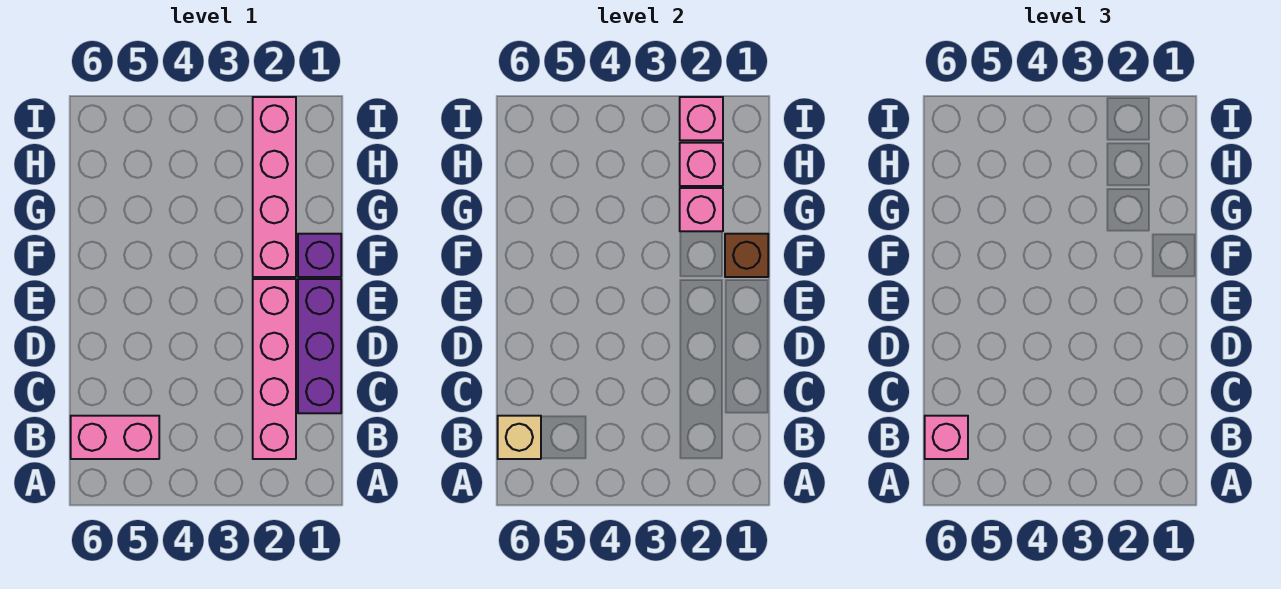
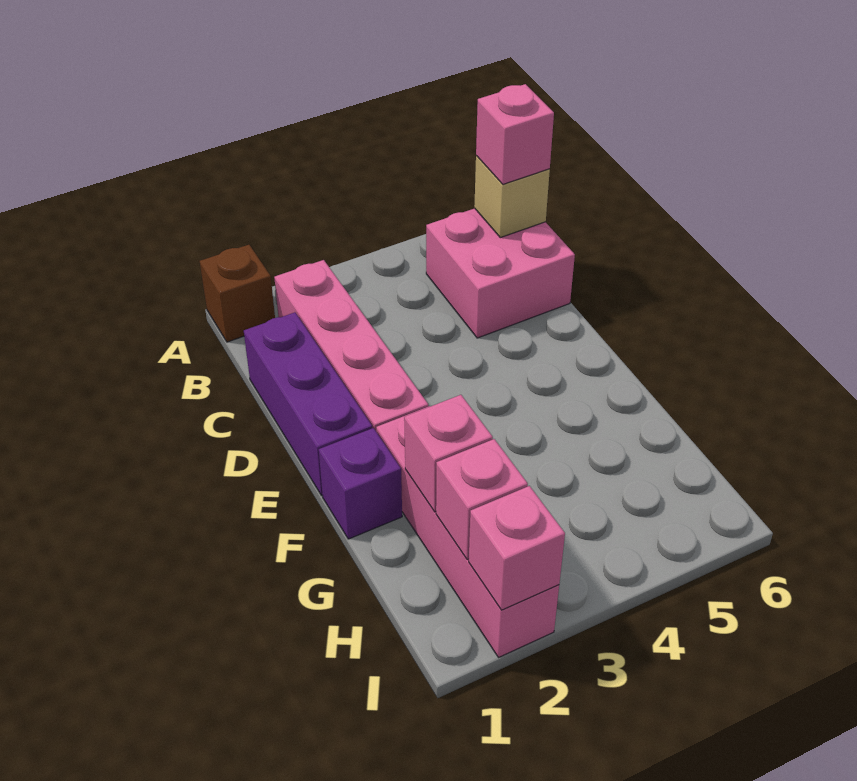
pink 1x2 brick [71,416,159,459] -> pink 2x2 brick [426,208,575,338]
brown 1x1 brick [725,234,768,277] -> brown 1x1 brick moved to [200,245,275,342]

